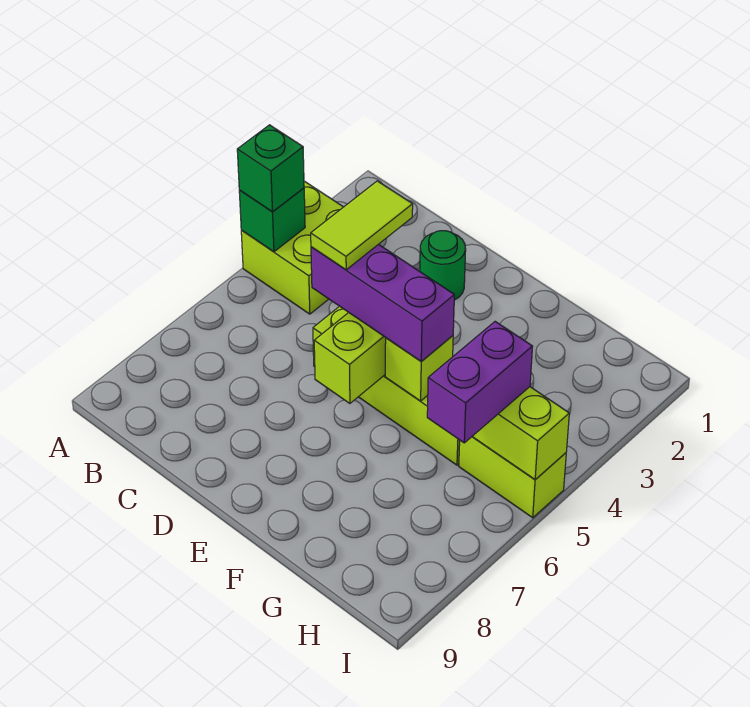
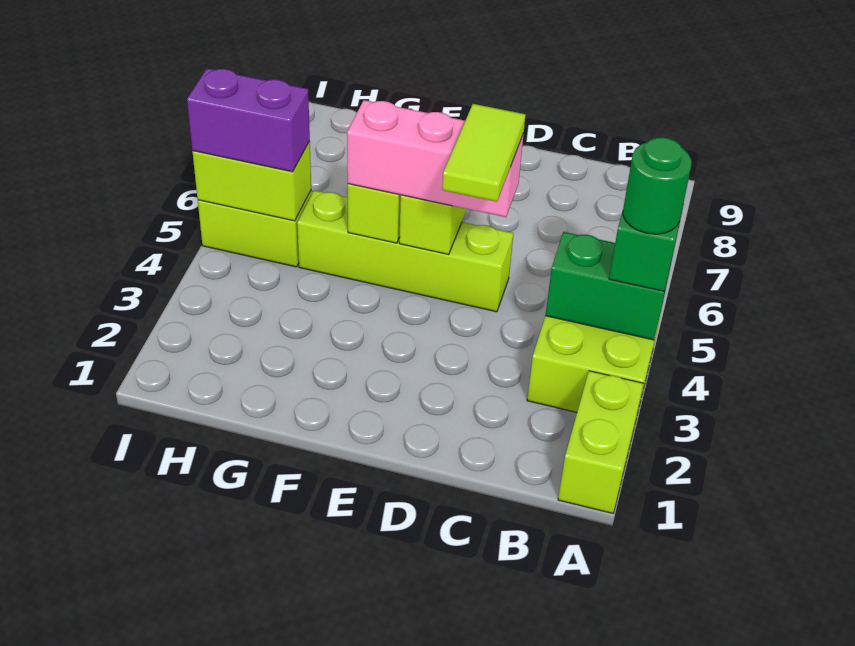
none -> lime 1x2 brick [558,371,644,513]
green 1x1 brick [239,188,305,252] -> green 1x2 brick [545,232,671,340]
green 1x1 round brick [420,231,466,300] -> green 1x1 round brick moved to [623,137,691,234]
purple 1x3 brick [311,244,454,362] -> pink 1x3 brick [347,100,524,217]
purple 1x2 brick [427,322,533,443] -> purple 1x2 brick turned to [187,68,310,172]

